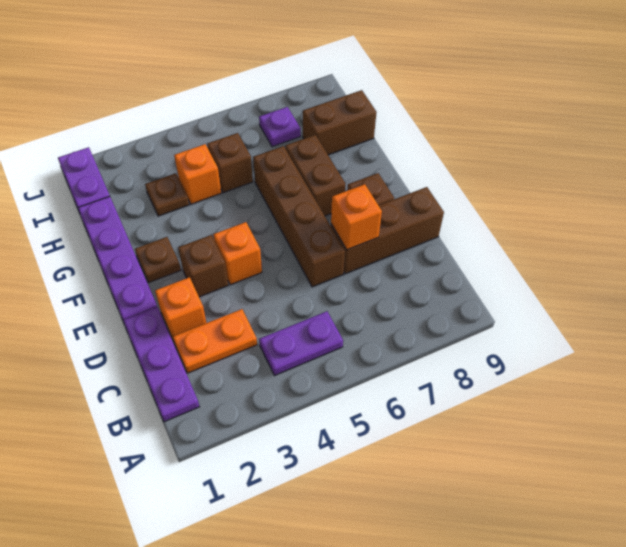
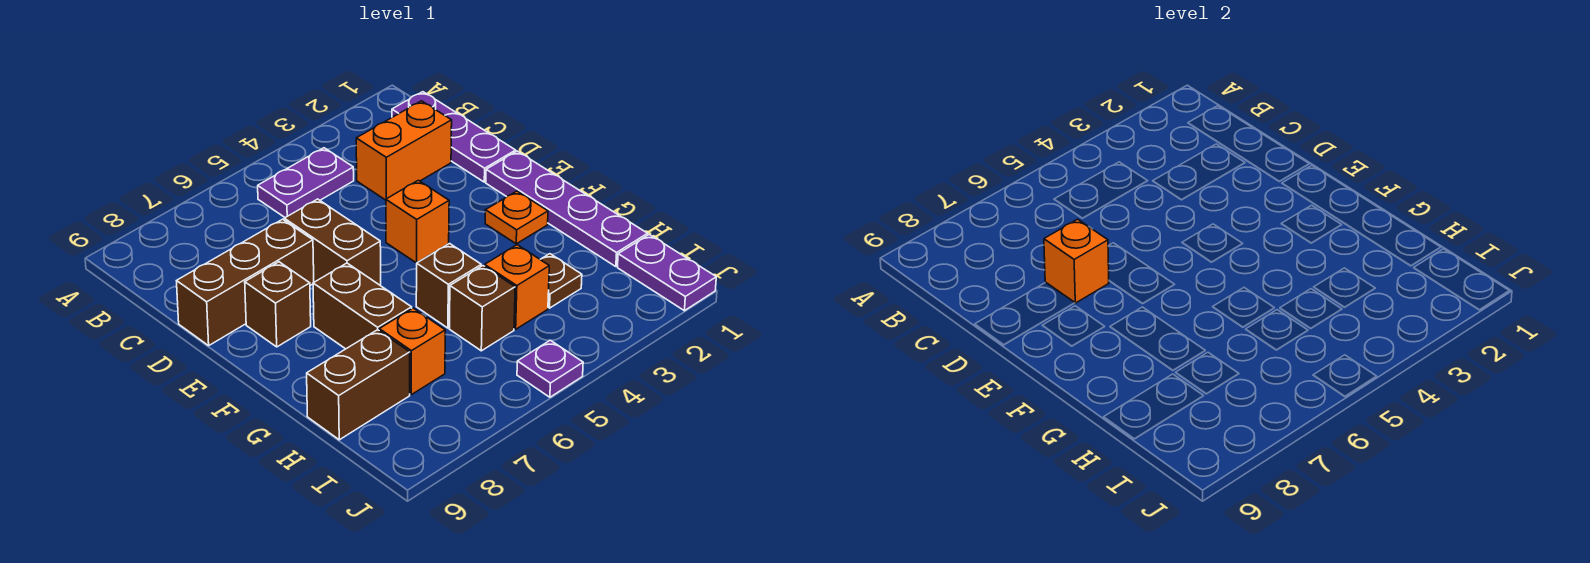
orange 1x2 plate [173,309,257,373] -> orange 1x2 brick [356,101,452,200]
orange 1x1 brick [155,277,206,339] -> orange 1x1 brick moved to [379,308,445,395]
brown 1x4 brick [253,146,345,287] -> brown 1x2 brick [284,199,381,285]
brown 1x1 brick [178,235,228,297] -> brown 1x1 brick moved to [416,244,481,328]
brown 1x1 plate [135,237,181,283] -> orange 1x1 plate [485,191,548,244]
purple 1x1 plate [259,107,301,147] -> purple 1x1 plate moved to [517,340,583,397]

